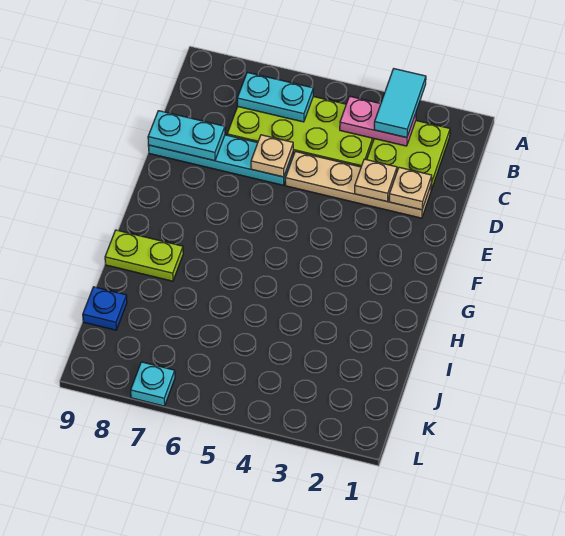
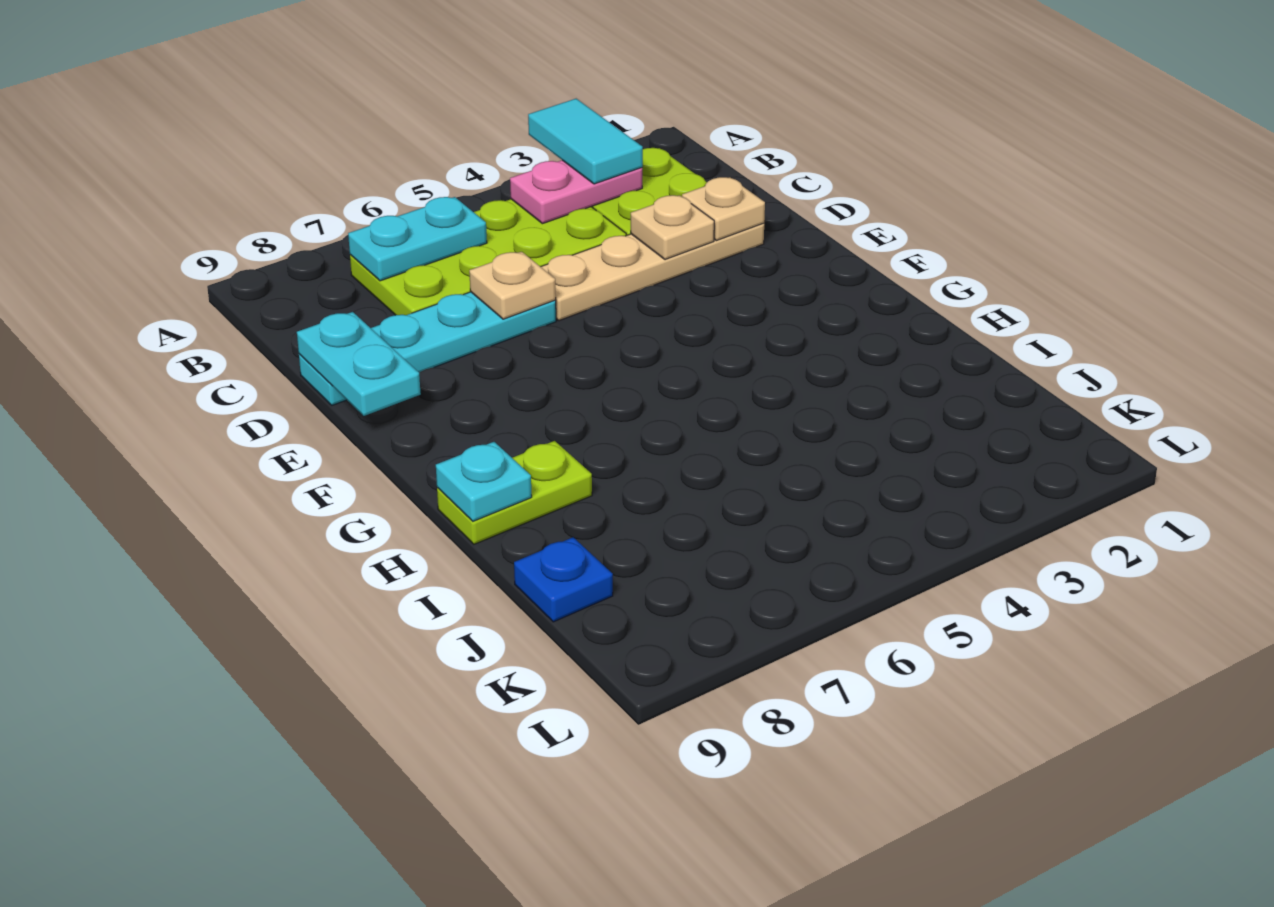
cyan 1x2 plate [148,111,225,161] -> cyan 1x2 plate turned to [297,312,421,416]
cyan 1x1 plate [131,362,175,406] -> cyan 1x1 plate moved to [436,442,532,521]

